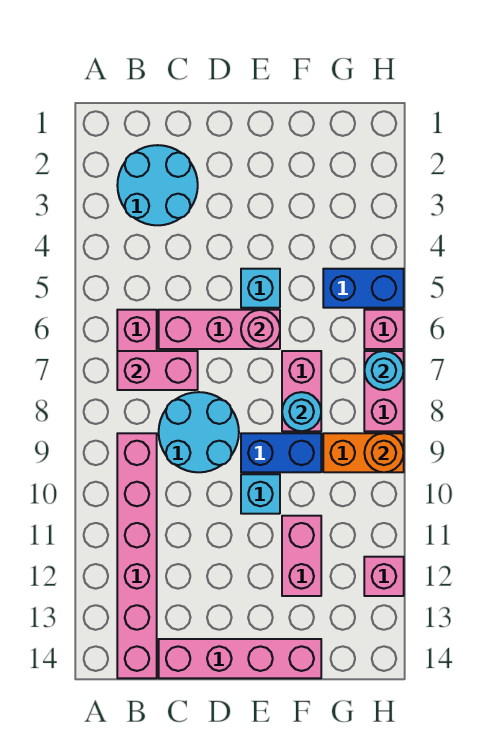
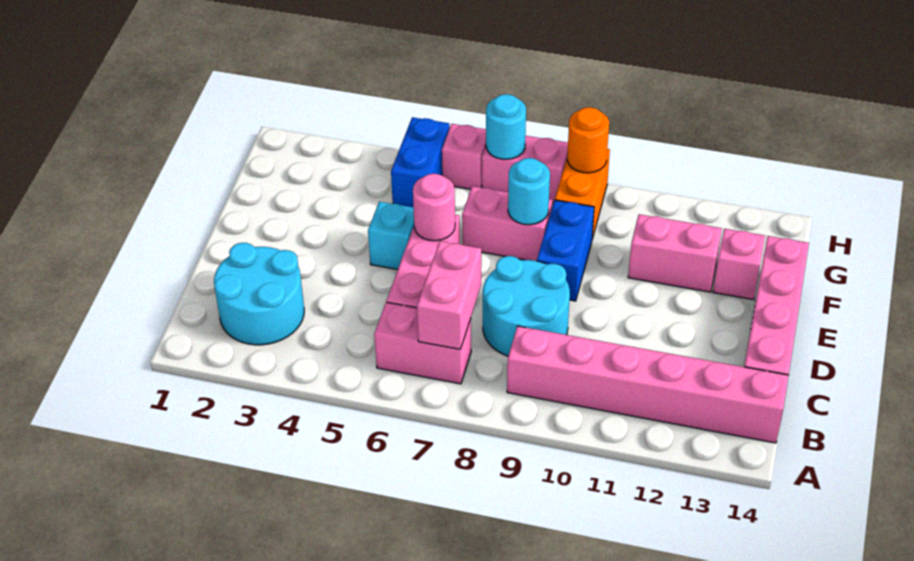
cyan 1x1 brick [241,474,280,514] -> none
pink 1x1 brick [364,557,404,596] -> pink 1x1 brick moved to [713,229,765,300]

